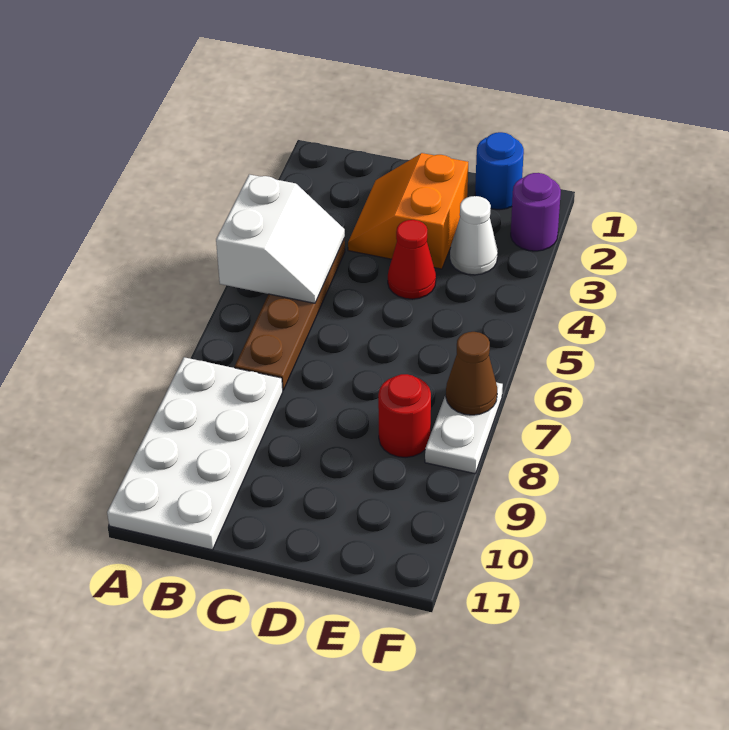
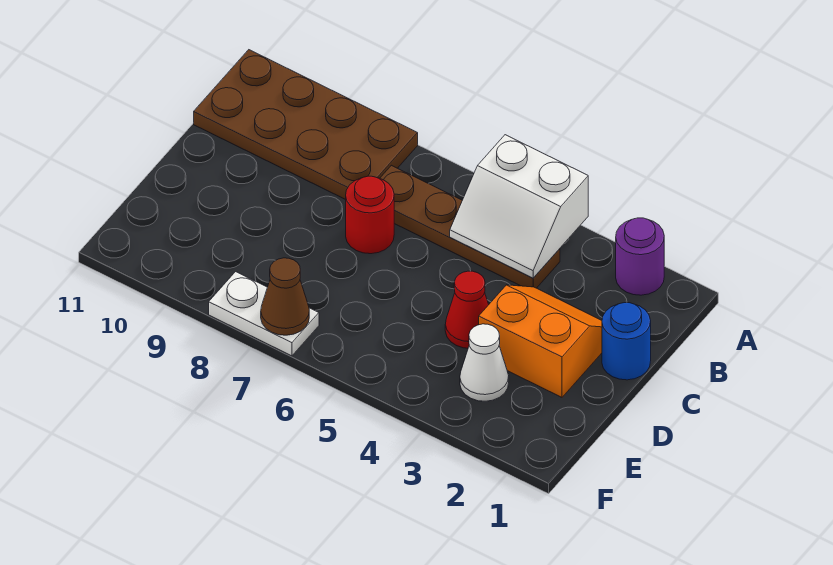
white 2x4 plate [107,357,283,550] -> brown 2x4 plate [194,50,418,200]
blue 1x1 round brick [475,132,524,210] -> blue 1x1 round brick moved to [602,303,651,380]
red 1x1 round brick [378,374,431,457] -> red 1x1 round brick moved to [346,176,394,254]
purple 1x1 round brick [511,173,561,251] -> purple 1x1 round brick moved to [616,218,664,295]

